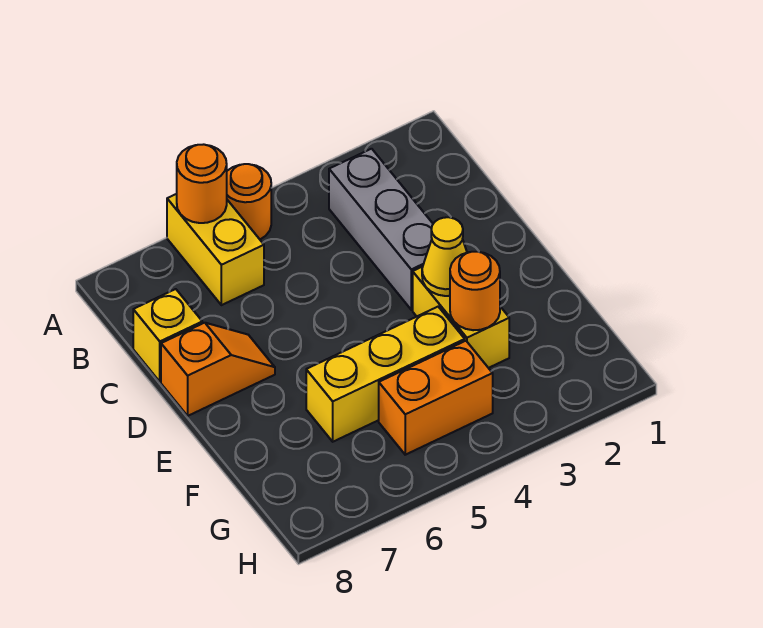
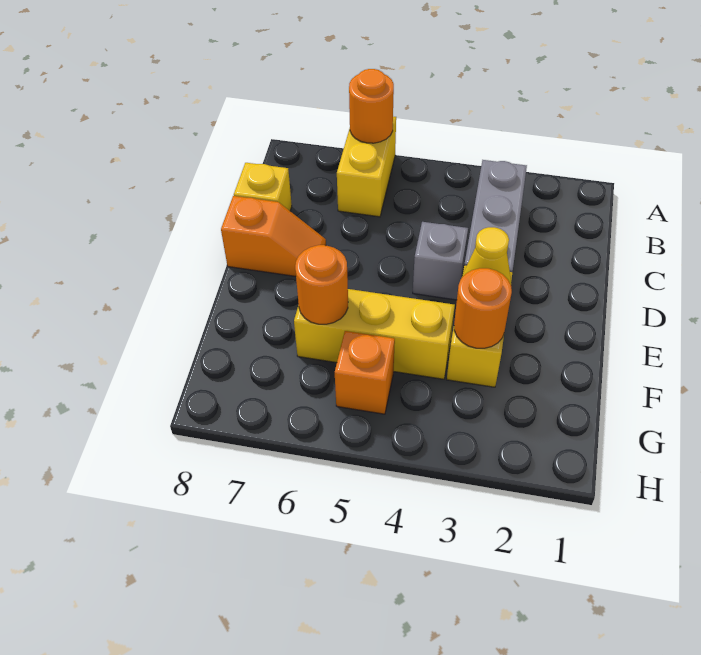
orange 1x1 round brick [227,164,271,239] -> orange 1x1 round brick moved to [295,245,348,324]
none -> grey 1x1 brick [413,222,468,300]
orange 1x2 brick [379,341,493,455] -> orange 1x1 brick [335,331,395,414]

